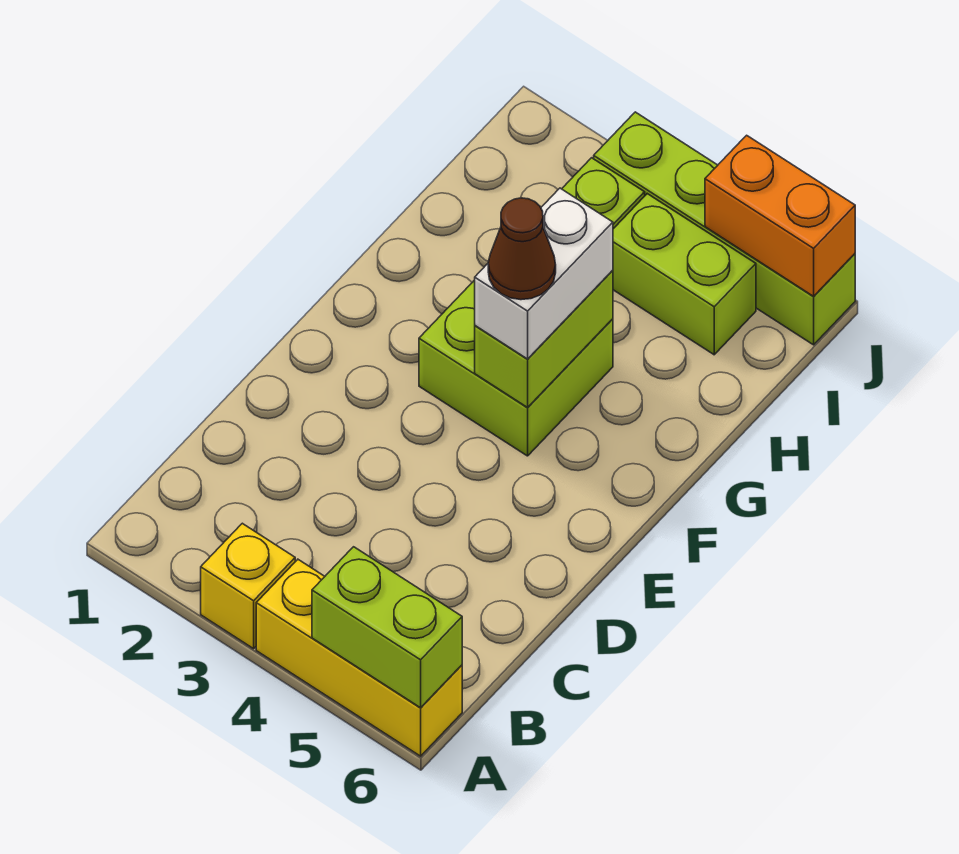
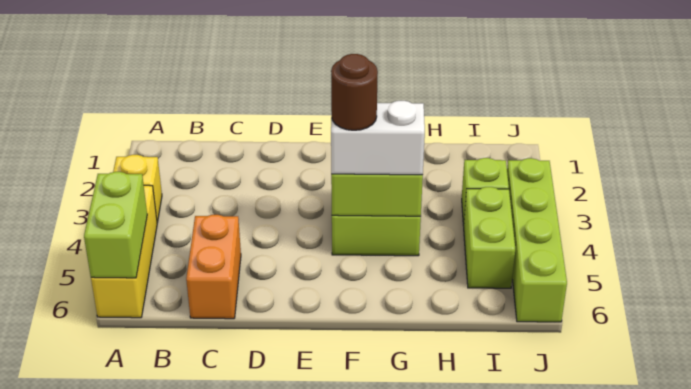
brown 1x1 cone [488,198,556,300] -> brown 1x1 round brick [331,54,378,130]
orange 1x2 brick [705,135,855,296] -> orange 1x2 brick moved to [186,215,241,319]

